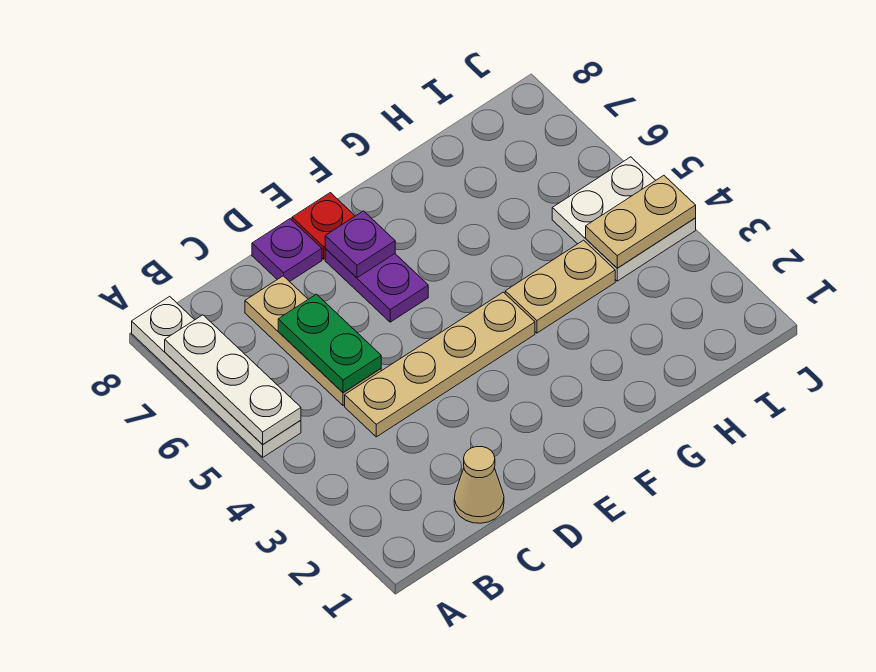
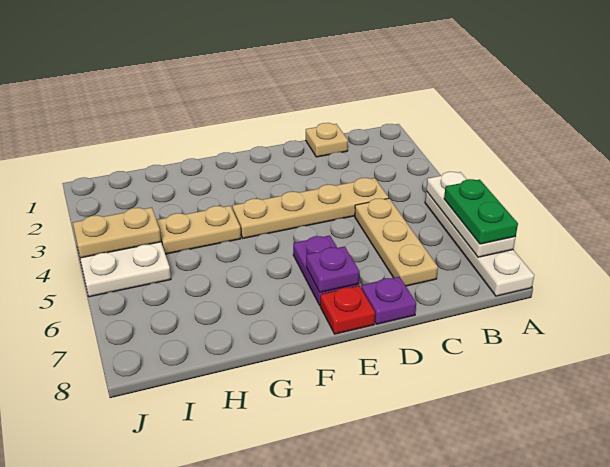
tan 1x1 cone [454,447,504,523] -> tan 1x1 plate [306,123,348,157]
green 1x2 plate [278,294,381,392] -> green 1x2 plate moved to [444,179,518,244]

